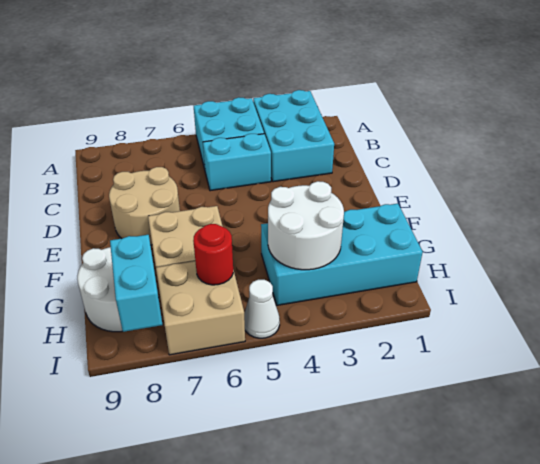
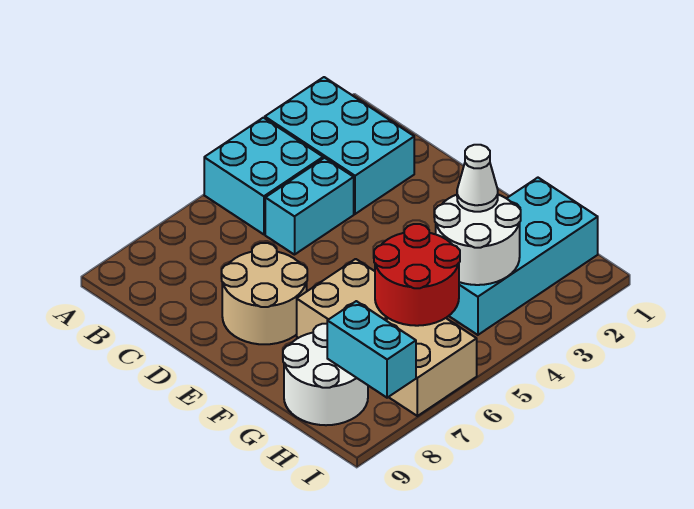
red 1x1 round brick [193,224,233,285] -> red 2x2 round brick [374,224,460,326]
white 1x1 cone [244,280,280,338] -> white 1x1 cone moved to [457,145,498,212]

